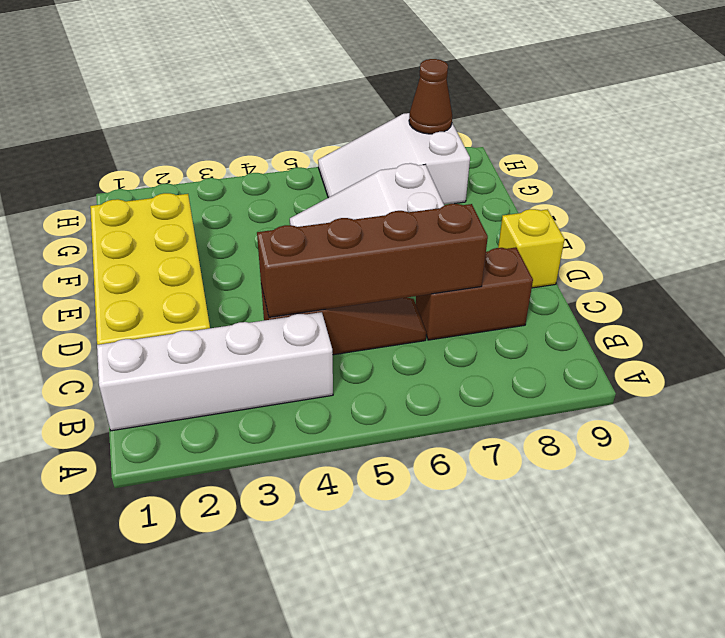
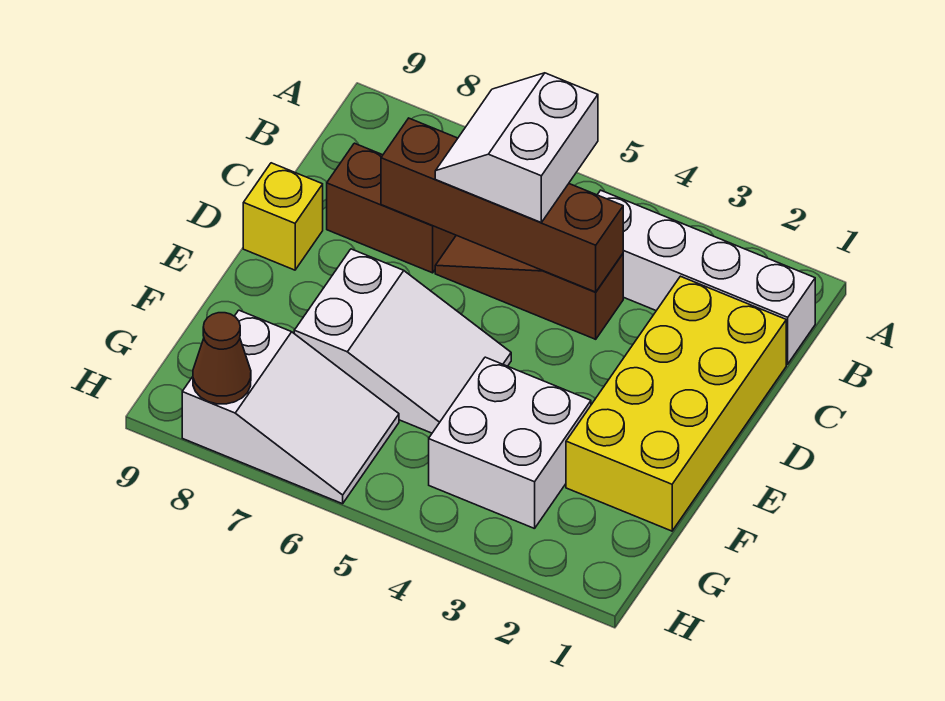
none -> white 2x2 slope [435,73,598,222]
none -> white 2x2 brick [429,357,591,529]

